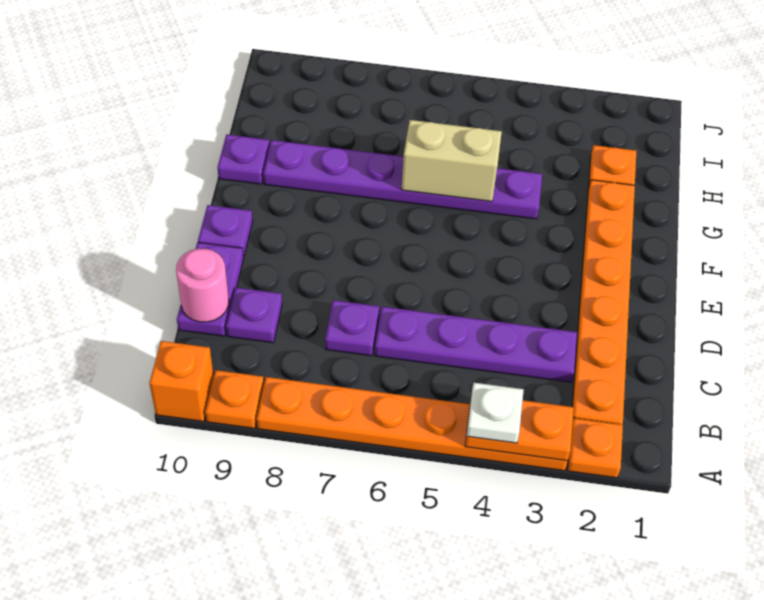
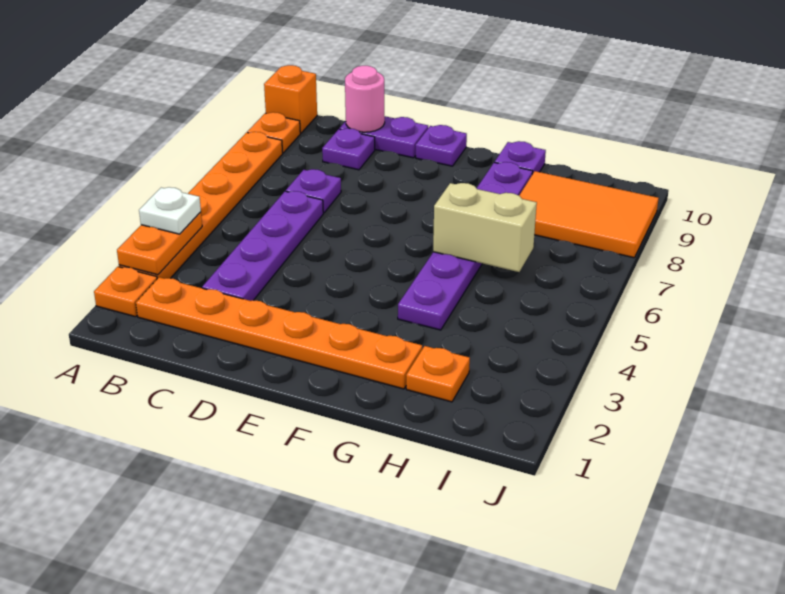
tan 1x2 brick [402,120,502,202] -> tan 1x2 brick turned to [433,183,537,272]
none -> orange 2x3 tile [519,171,659,258]

